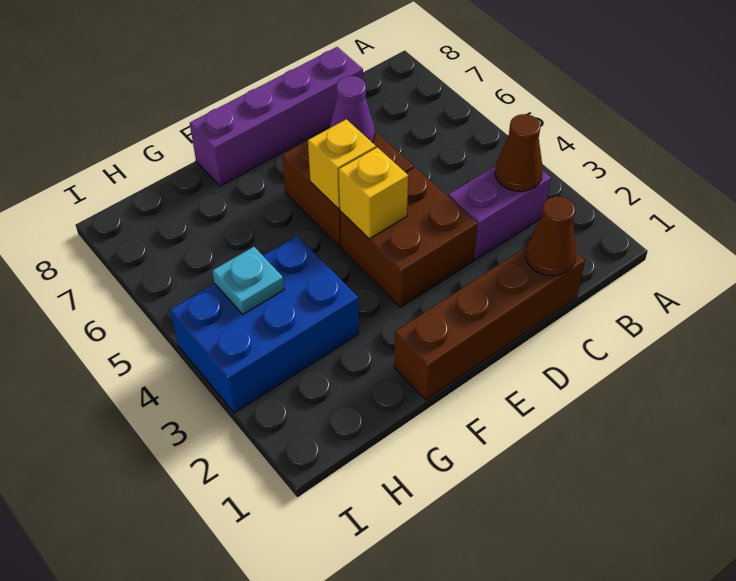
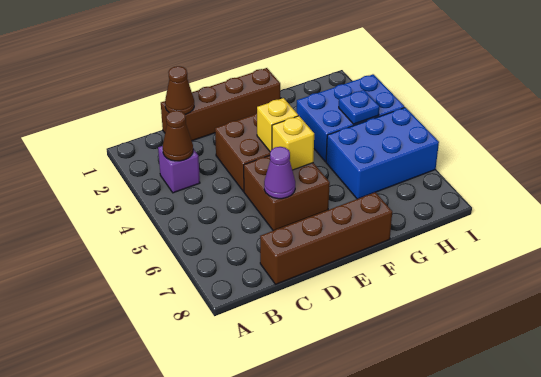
purple 1x2 brick [448,166,551,260] -> purple 1x1 brick [158,146,200,193]
purple 1x4 brick [190,47,363,186] -> brown 1x4 brick [260,192,392,284]
none -> blue 2x3 brick [326,107,439,199]
cyan 1x1 plate [212,247,284,314] -> blue 1x1 plate [339,90,379,124]

